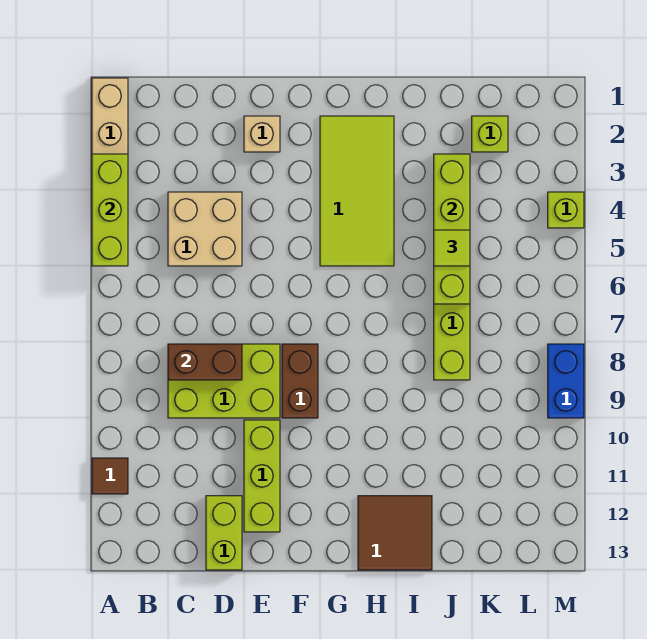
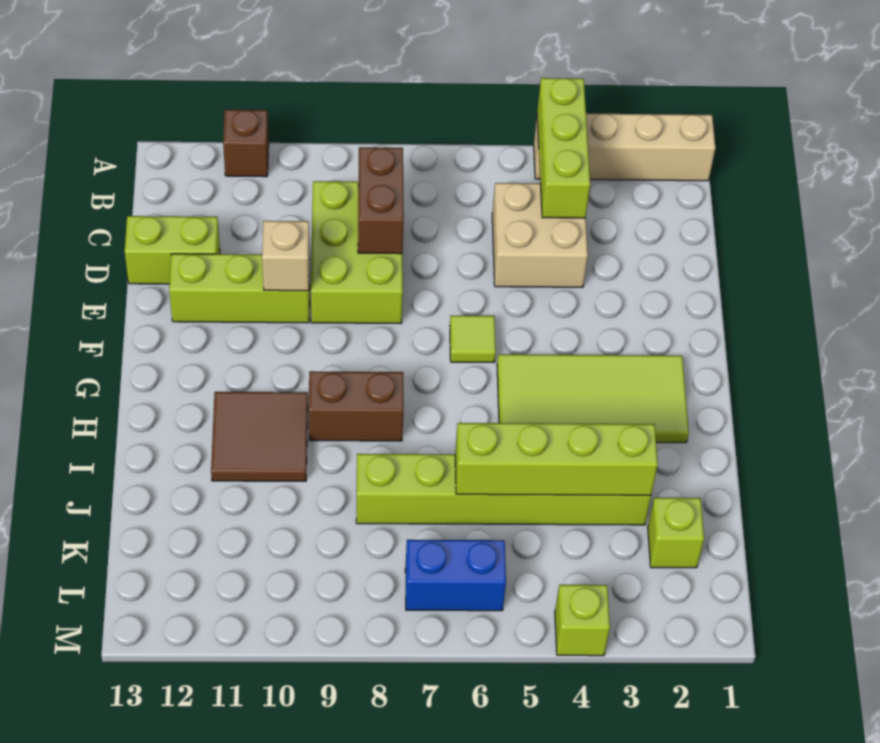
lime 1x3 brick [92,154,128,266] -> lime 1x3 brick turned to [537,78,590,218]
brown 1x1 tile [92,458,128,494] -> brown 1x1 brick [223,110,269,177]
tan 1x1 brick [244,116,280,152] -> tan 1x1 brick moved to [262,221,309,291]
brown 1x2 brick [282,344,318,418] -> brown 1x2 brick moved to [309,371,403,441]
brown 2x2 tile [358,496,432,570] -> brown 2x2 tile moved to [211,392,308,481]
lime 1x1 tile [434,230,470,266] -> lime 1x1 tile moved to [450,315,496,363]
blue 1x2 brick [548,344,584,418] -> blue 1x2 brick moved to [405,540,506,611]

